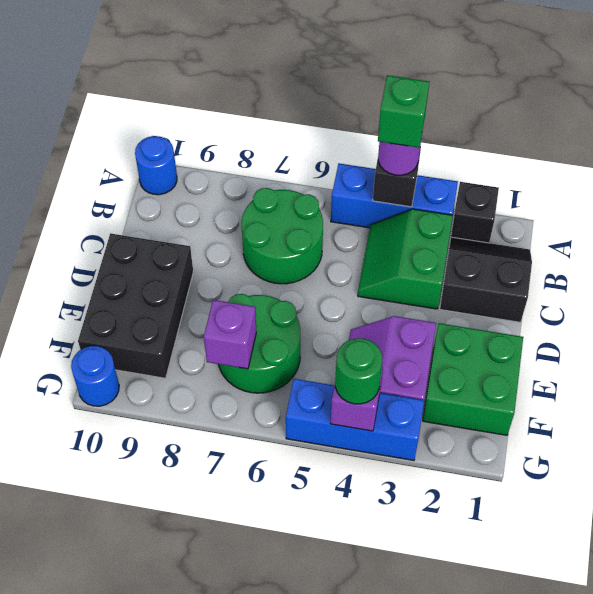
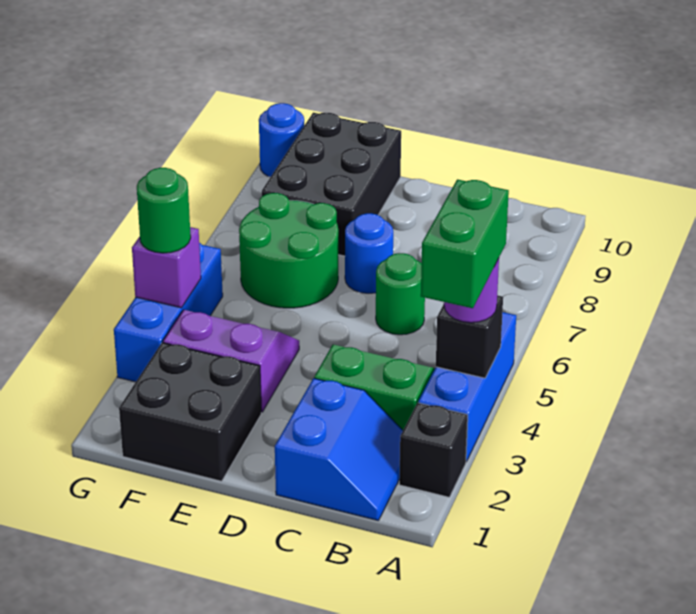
green 1x1 brick [378,75,429,148] -> green 1x2 brick [421,179,509,308]
blue 1x1 round brick [135,136,177,195] -> blue 1x1 round brick moved to [345,213,393,293]
black 2x2 slope [440,237,532,322] -> blue 2x2 slope [275,378,403,520]
green 2x2 round brick [242,188,323,284] -> green 1x1 round brick [376,253,425,335]
black 2x3 brick [78,233,193,378] -> black 2x3 brick turned to [262,112,401,256]
green 2x2 brick [423,323,523,435] -> black 2x2 brick [119,342,261,481]
purple 1x1 brick [204,300,256,369] -> none

